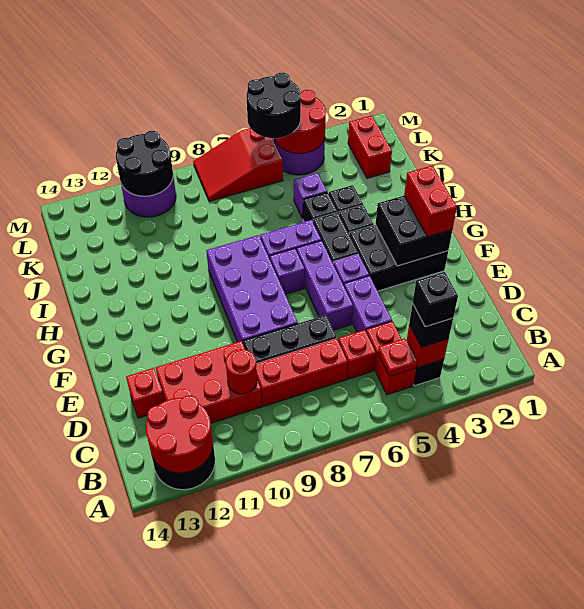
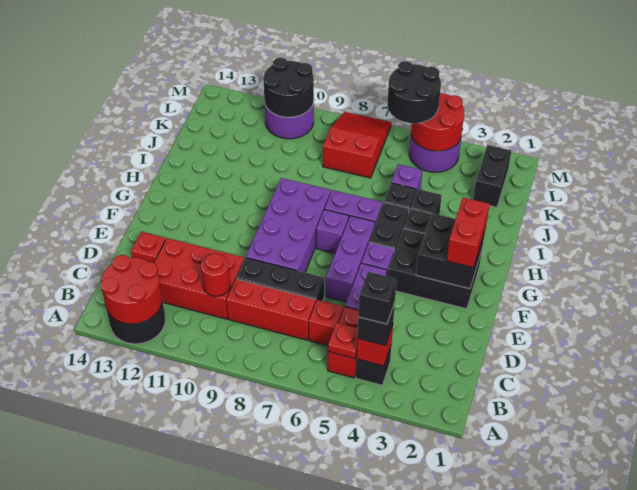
red 1x2 brick [348,116,392,178] -> black 1x2 brick [473,145,511,207]
red 2x3 slope [193,128,283,201] -> red 2x3 slope turned to [323,112,391,178]

